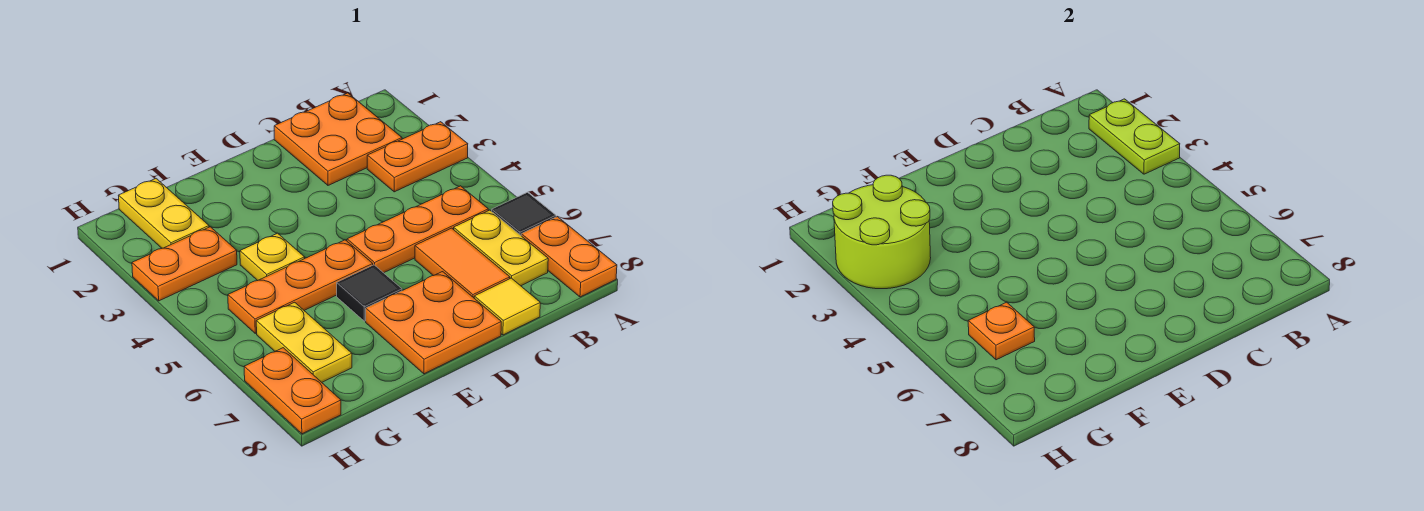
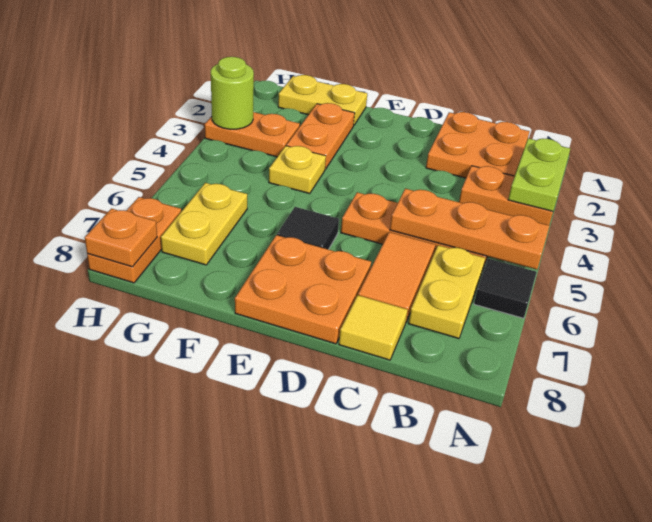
orange 1x2 plate [521,217,617,297] -> orange 1x2 plate moved to [286,103,355,169]
orange 1x3 plate [228,240,373,333] -> orange 1x3 plate moved to [390,189,550,269]
yellow 1x2 plate [118,179,209,248] -> yellow 1x2 plate turned to [278,75,367,126]
lime 2x2 round brick [833,175,931,289] -> lime 1x1 round brick [211,57,254,129]
orange 1x1 plate [968,302,1035,360] -> orange 1x1 plate moved to [85,209,157,267]

